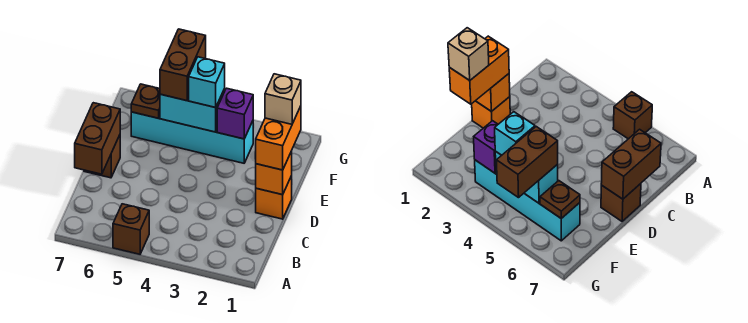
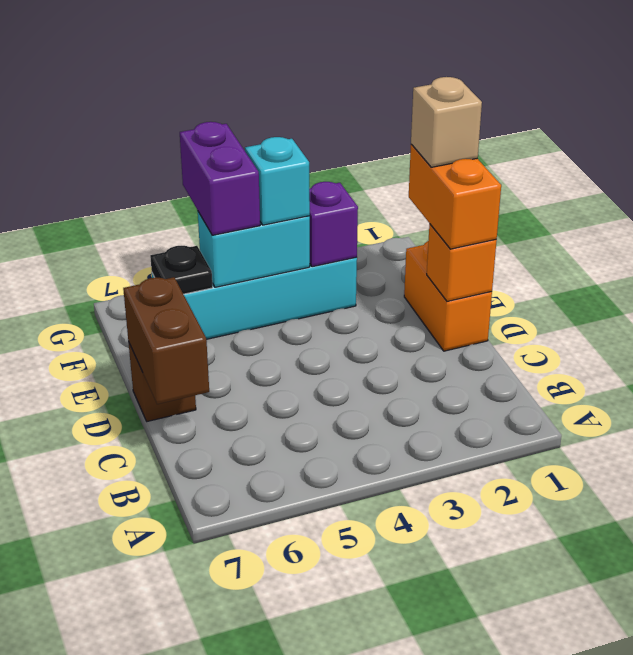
brown 1x1 brick [113,204,149,254] -> none
orange 1x1 brick [256,176,292,219] -> orange 1x2 brick [404,241,492,351]
brown 1x2 brick [160,29,206,101] -> purple 1x2 brick [180,122,260,235]
brown 1x1 plate [131,84,160,118] -> black 1x1 plate [150,246,213,294]

